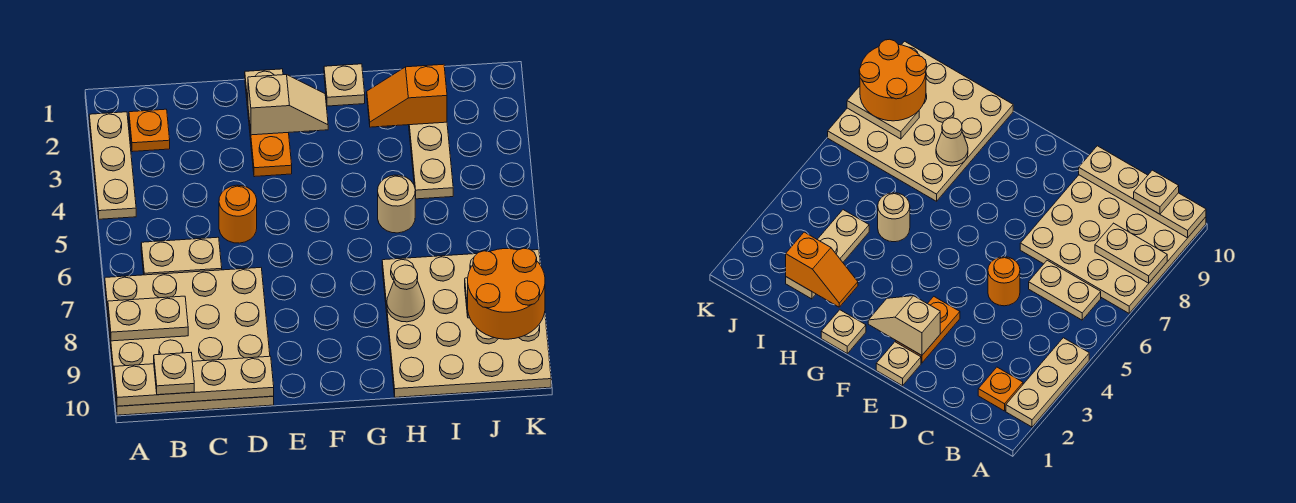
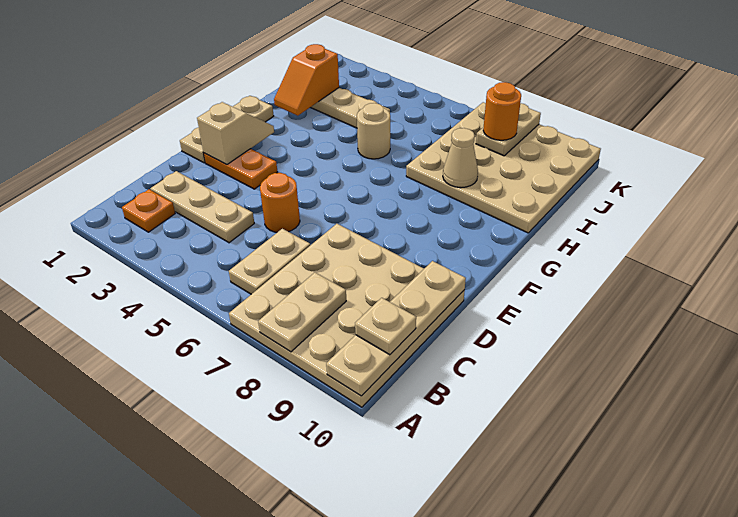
tan 1x3 plate [89,112,136,219] -> tan 1x3 plate moved to [150,171,254,243]
orange 2x2 round brick [468,248,545,339] -> orange 1x1 round brick [483,82,521,140]

